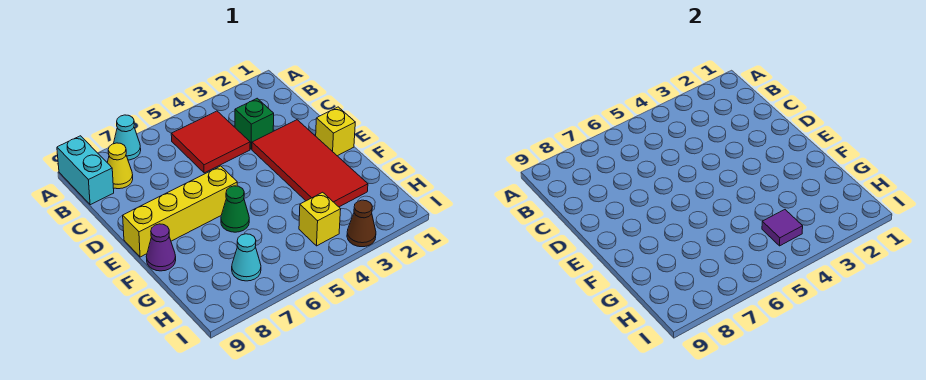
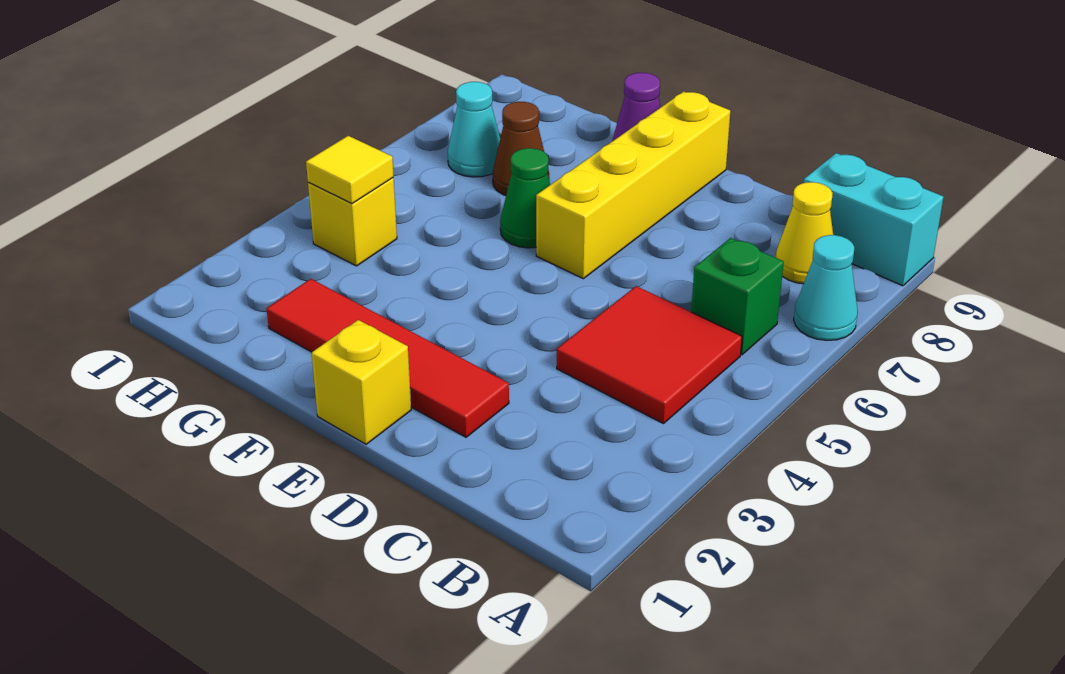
green 1x1 brick [235,98,274,149] -> green 1x1 brick moved to [691,238,784,355]
red 2x4 tile [252,120,368,207] -> red 1x4 tile [267,279,509,437]
purple 1x1 tile [762,210,803,246] -> yellow 1x1 tile [306,136,394,204]
brown 1x1 cone [347,200,376,247] -> brown 1x1 cone moved to [493,102,549,195]

